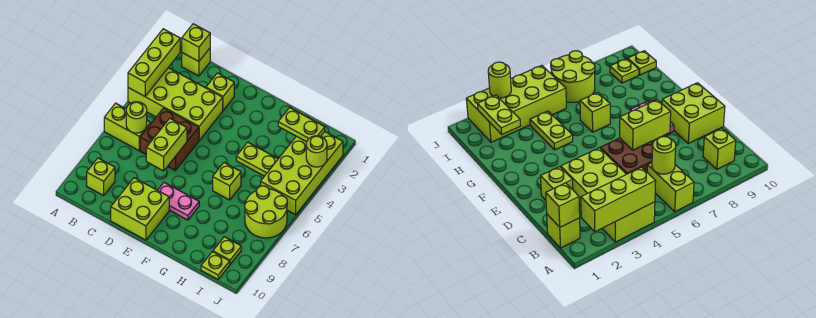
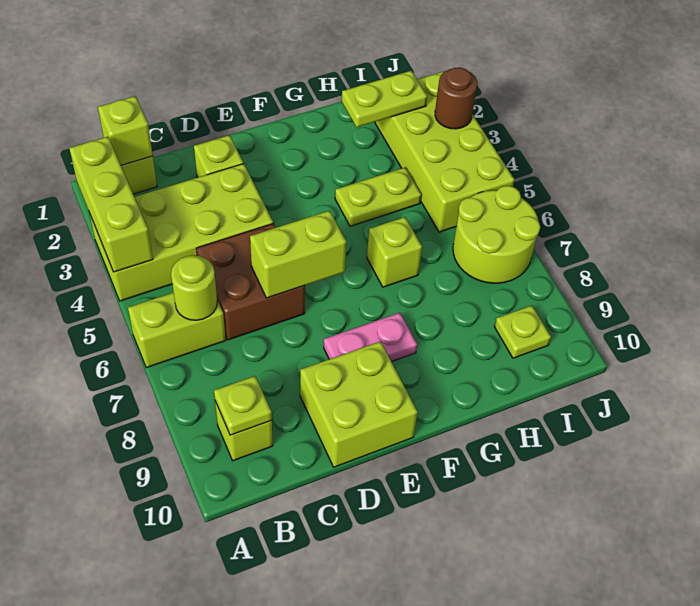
lime 1x2 brick [146,118,187,171] -> lime 1x2 brick turned to [250,211,346,298]
lime 1x1 plate [201,252,230,279] -> lime 1x1 plate moved to [214,376,272,435]
lime 1x1 round brick [306,136,327,167] -> brown 1x1 round brick [435,67,477,129]

